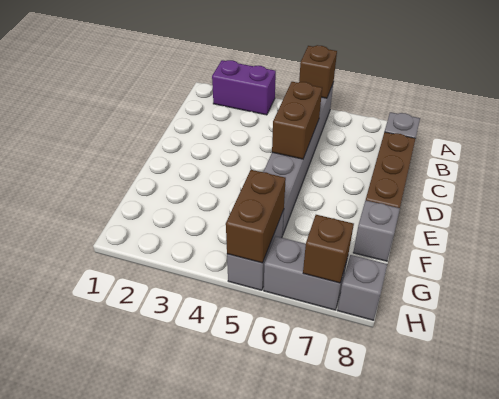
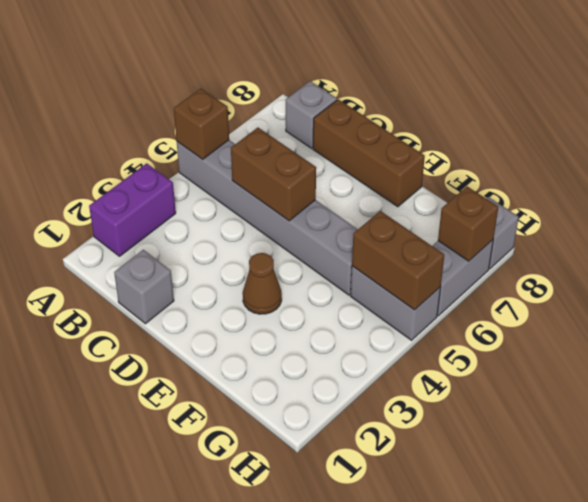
none -> brown 1x1 cone [243,253,282,314]
grey 1x1 brick [353,200,400,261] -> grey 1x1 brick moved to [114,250,174,324]

